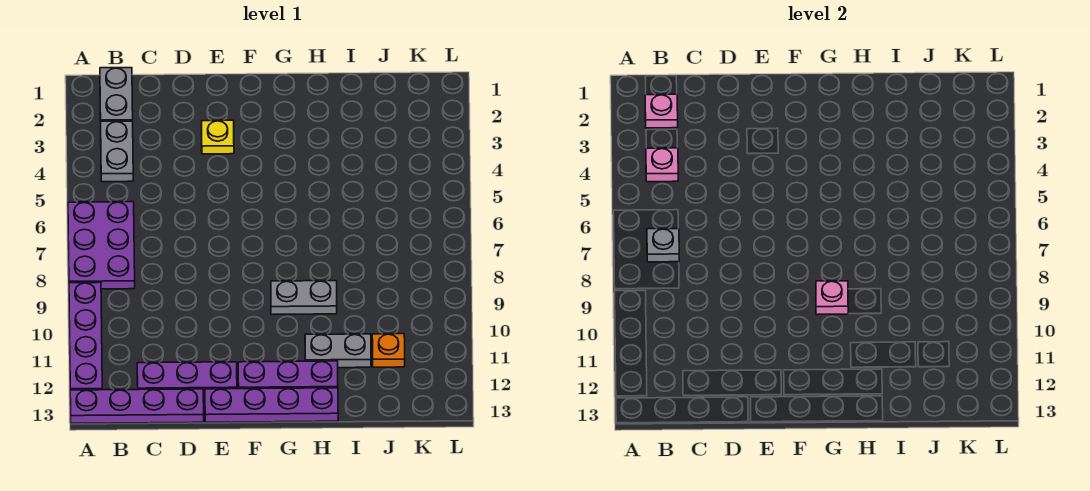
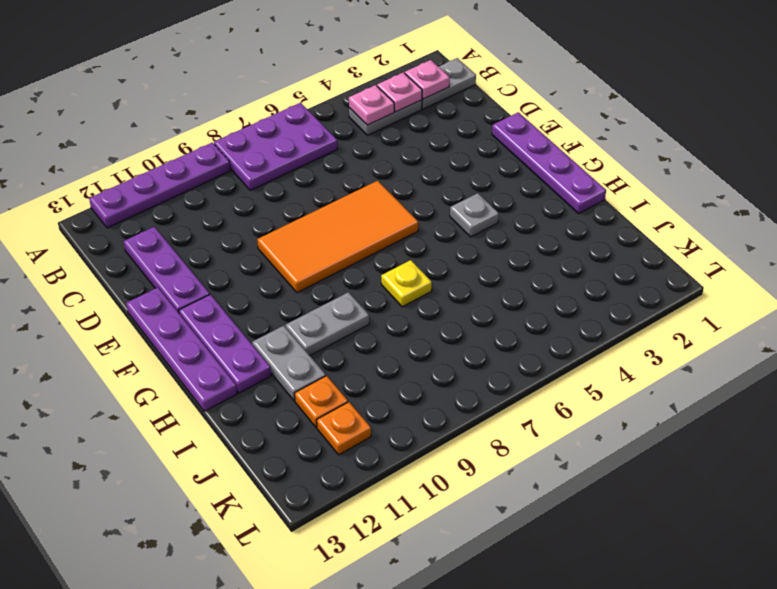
purple 1x4 plate [70,389,204,423] -> purple 1x4 plate moved to [492,112,606,213]
grey 1x1 plate [647,229,679,262] -> grey 1x1 plate moved to [450,193,499,237]
yellow 1x1 plate [202,120,234,154] -> yellow 1x1 plate moved to [381,260,432,307]
none -> orange 2x4 tile [257,181,418,293]
grey 1x2 plate [271,281,337,315] -> grey 1x2 plate turned to [285,292,369,355]
pink 1x1 plate [816,281,848,315] -> pink 1x1 plate moved to [377,72,422,112]
none -> orange 1x1 plate [317,402,371,455]

